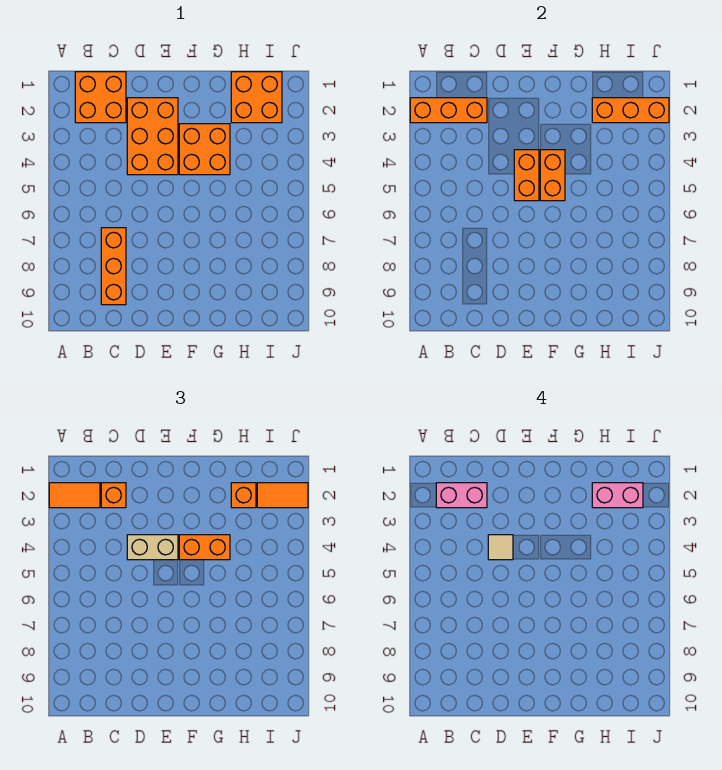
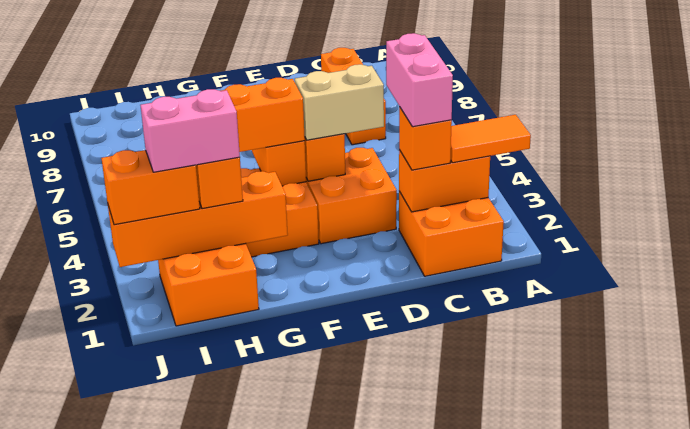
orange 1x3 brick [410,98,487,123] -> orange 1x2 brick [399,150,490,212]
pink 1x2 brick [436,483,487,508] -> pink 1x2 brick turned to [386,33,453,127]
orange 2x3 brick [127,98,178,175] -> orange 2x2 brick [306,148,397,244]
tan 1x1 tile [488,535,513,560] -> none
orange 1x3 brick [592,98,669,123] -> orange 1x4 brick [108,171,288,267]
orange 1x2 tile [257,483,308,508] -> orange 1x2 brick [101,150,200,225]

